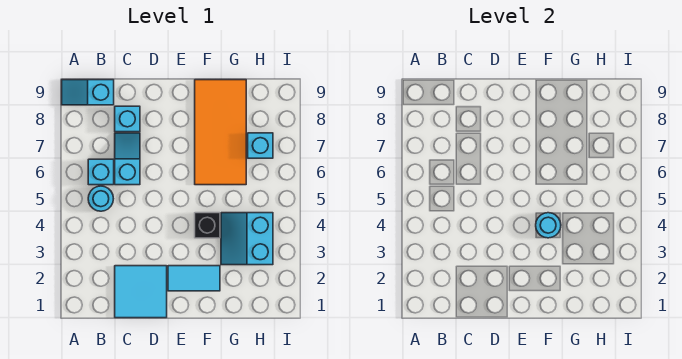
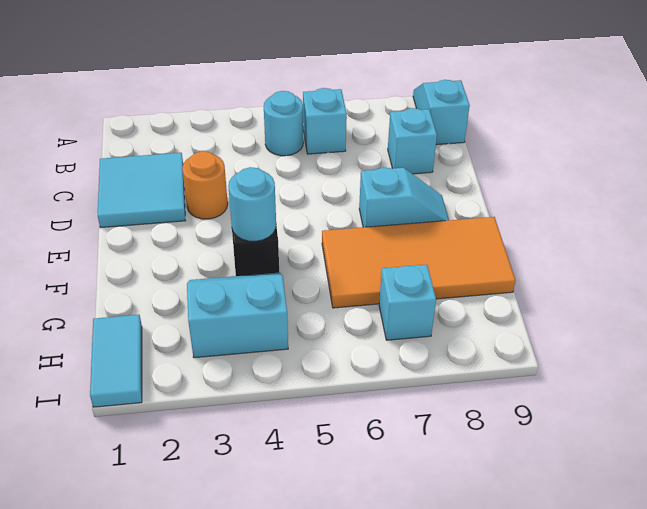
cyan 1x2 slope [115,133,140,185] -> cyan 1x2 slope moved to [359,168,449,227]
none -> orange 1x1 round brick [182,151,228,219]
cyan 1x2 tile [168,266,220,291] -> cyan 1x2 tile moved to [90,315,142,407]

